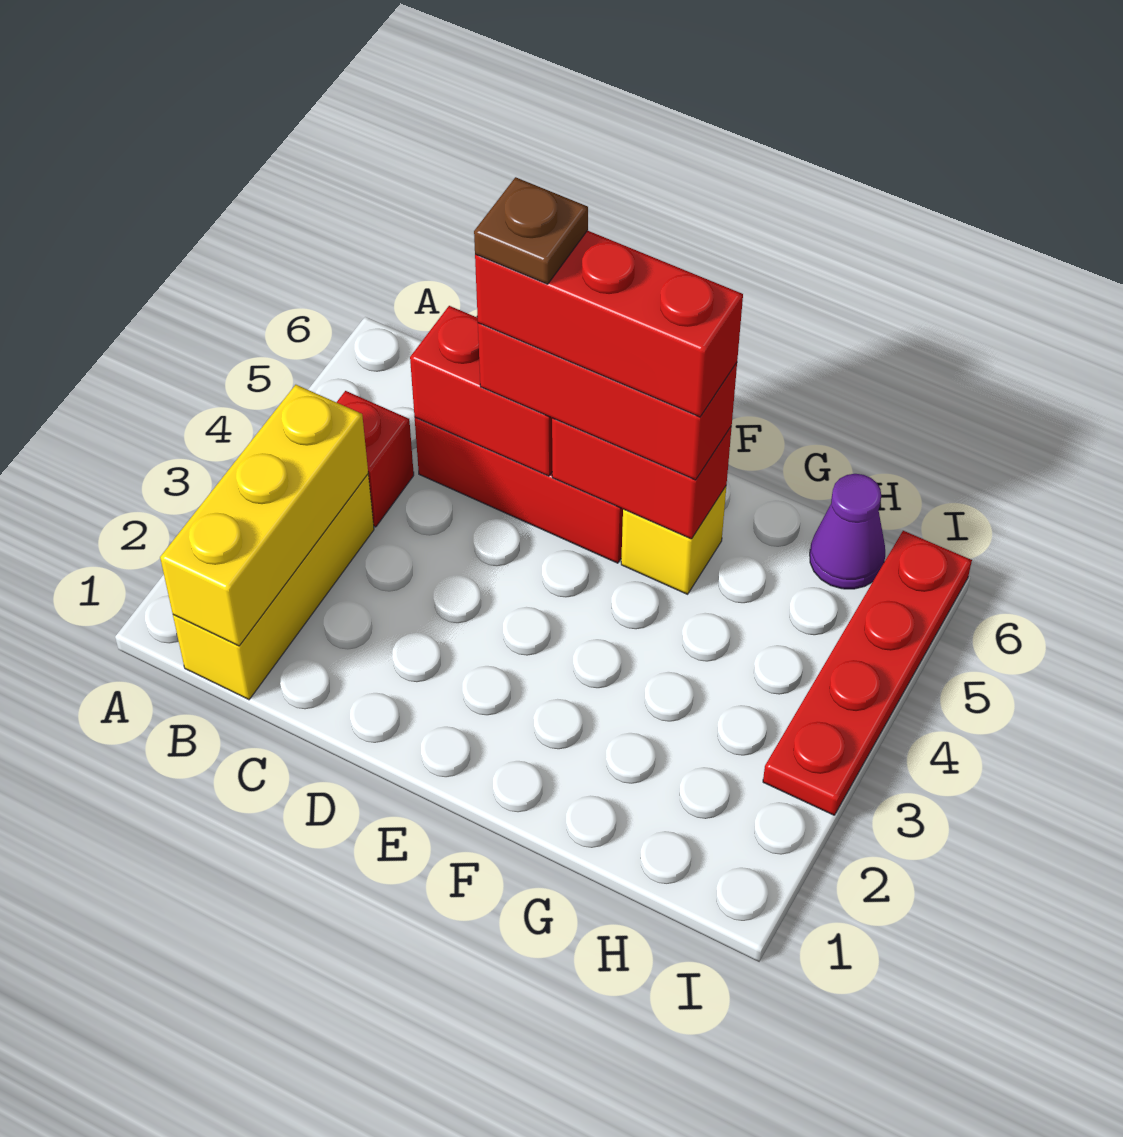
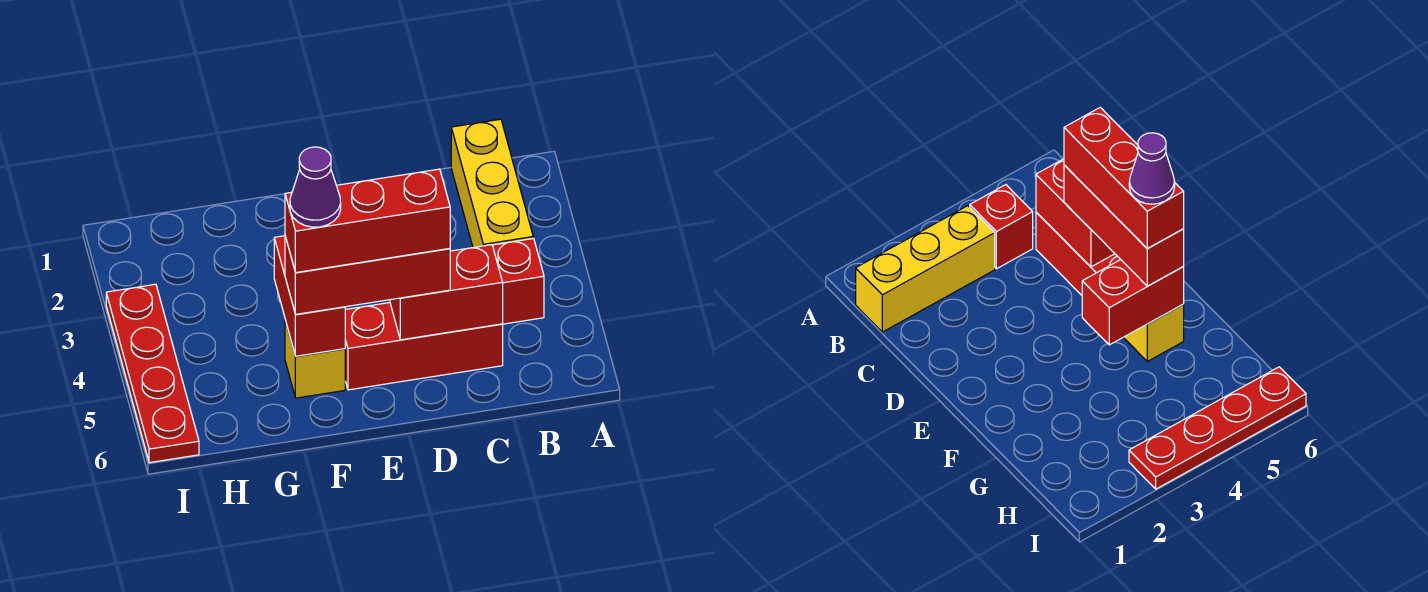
yellow 1x3 brick [160,385,368,646] -> none
brown 1x1 plate [474,177,588,284] -> none
red 1x2 brick [552,418,732,539] -> red 1x2 brick turned to [274,236,345,356]
purple 1x1 cone [810,474,885,589] -> purple 1x1 cone moved to [290,147,341,227]

